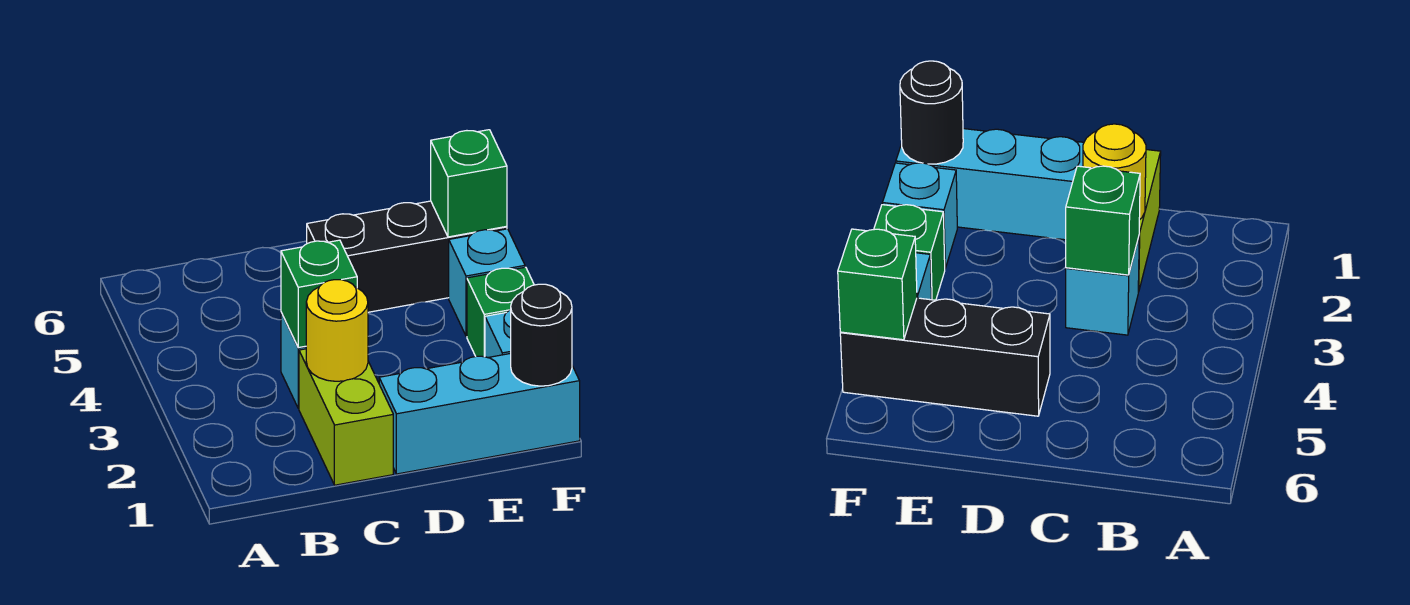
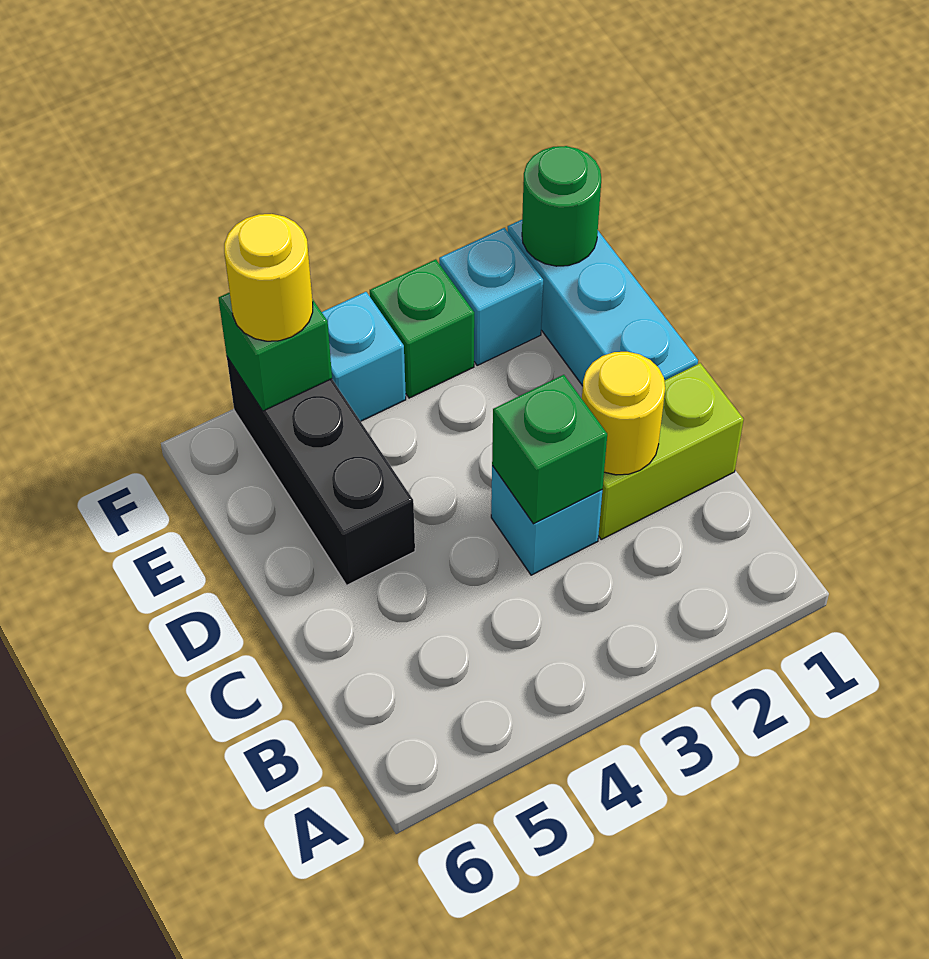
black 1x1 round brick [511,284,572,386] -> green 1x1 round brick [522,146,601,266]
none -> yellow 1x1 round brick [224,214,313,341]

